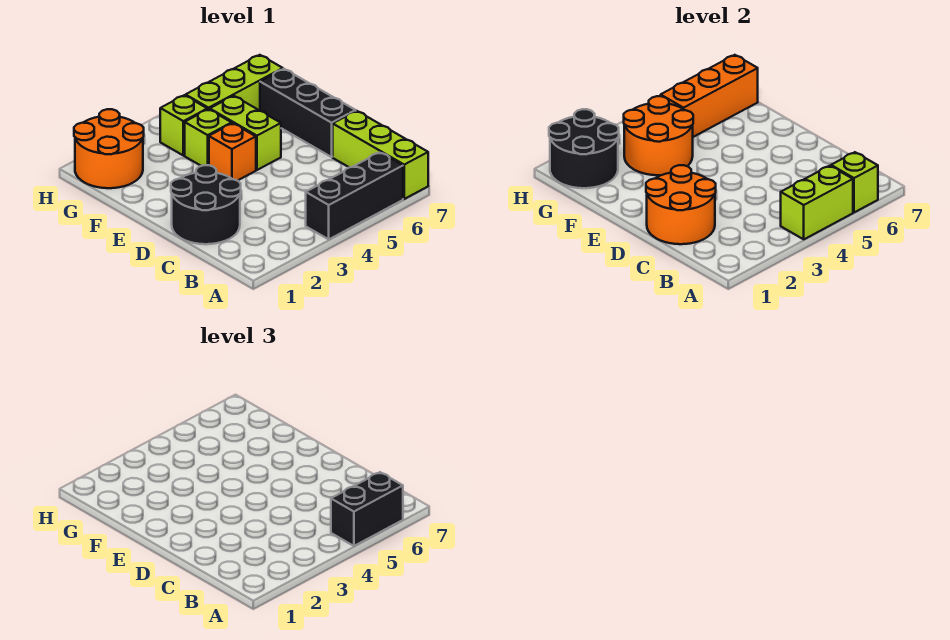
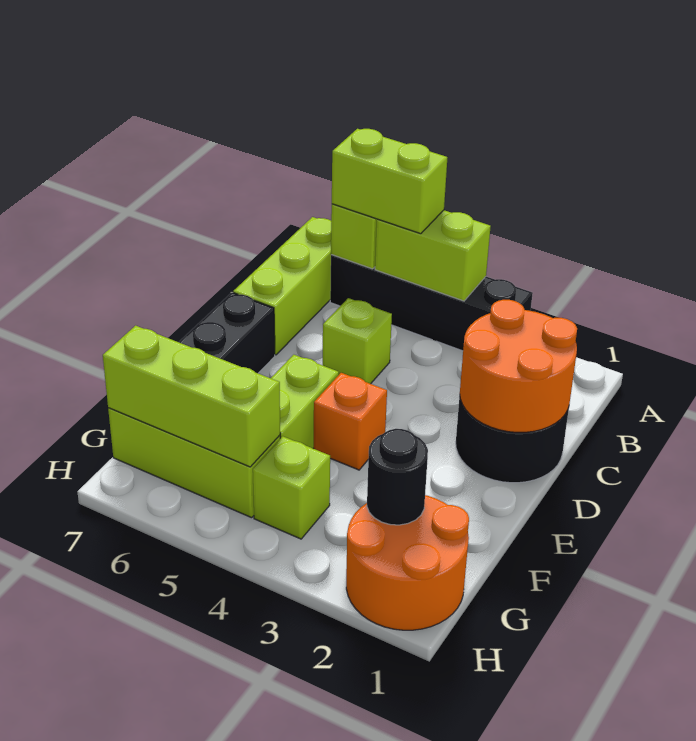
black 1x3 brick [306,152,403,239] -> black 1x4 brick [330,255,533,351]
black 1x2 brick [331,472,403,546] -> lime 1x2 brick [332,129,448,234]
orange 2x2 round brick [624,96,693,175] -> none
lime 1x1 brick [185,109,232,166] -> lime 1x1 brick moved to [323,298,392,384]
black 2x2 round brick [549,109,619,188] -> black 1x1 round brick [367,429,428,525]
orange 1x3 brick [661,55,758,137] -> lime 1x3 brick [103,326,280,467]

